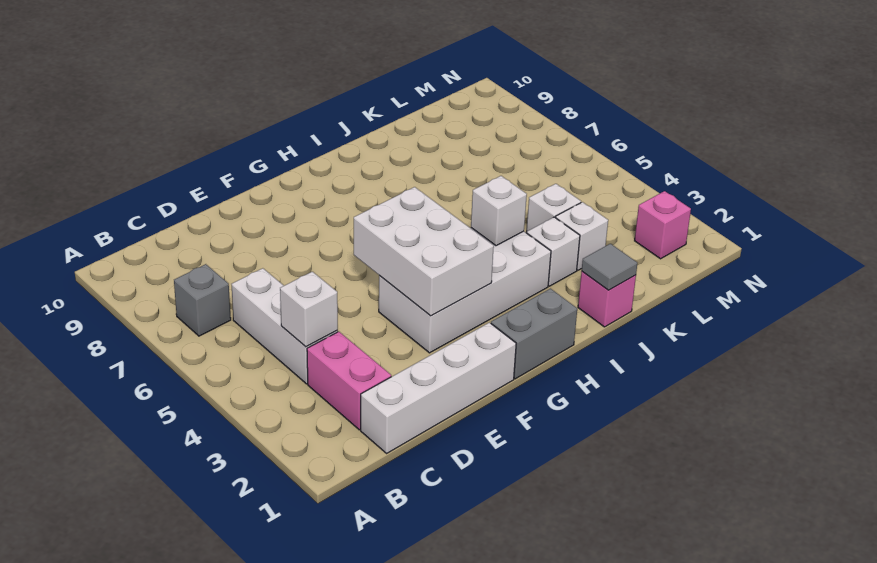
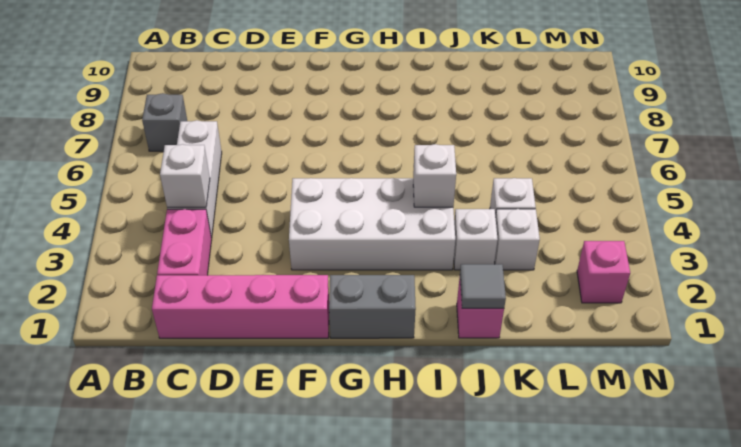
white 1x4 brick [361,323,516,453] -> pink 1x4 brick [152,275,329,338]
white 2x3 brick [354,187,494,316] -> none

